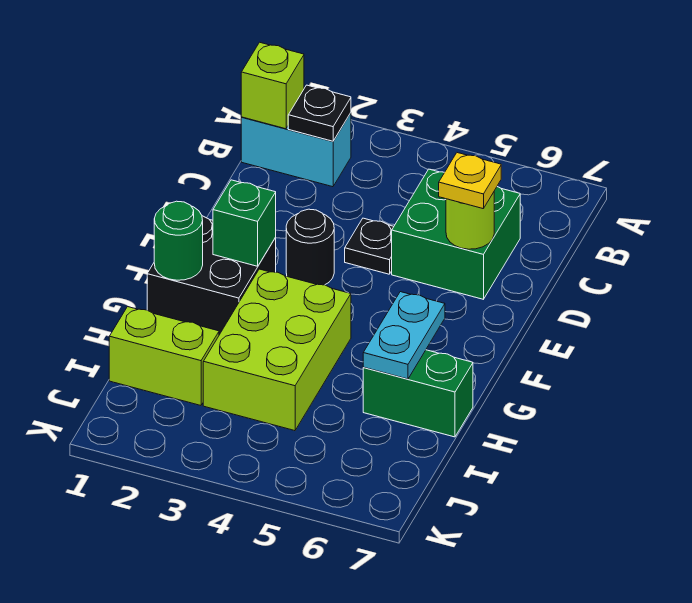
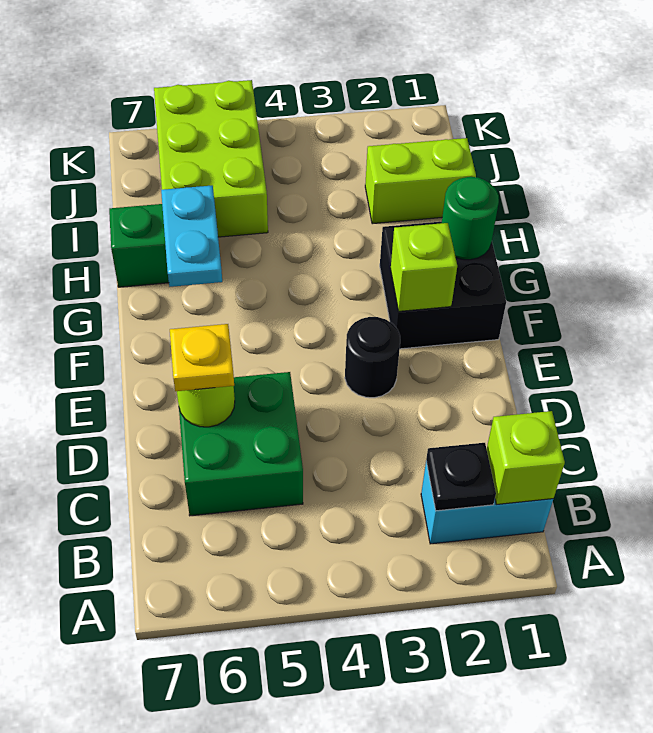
black 1x1 plate [345,218,394,274] -> none
green 1x1 brick [213,180,276,266] -> lime 1x1 brick [391,223,457,311]
lime 2x3 brick [203,269,351,431] -> lime 2x3 brick moved to [154,80,268,237]

